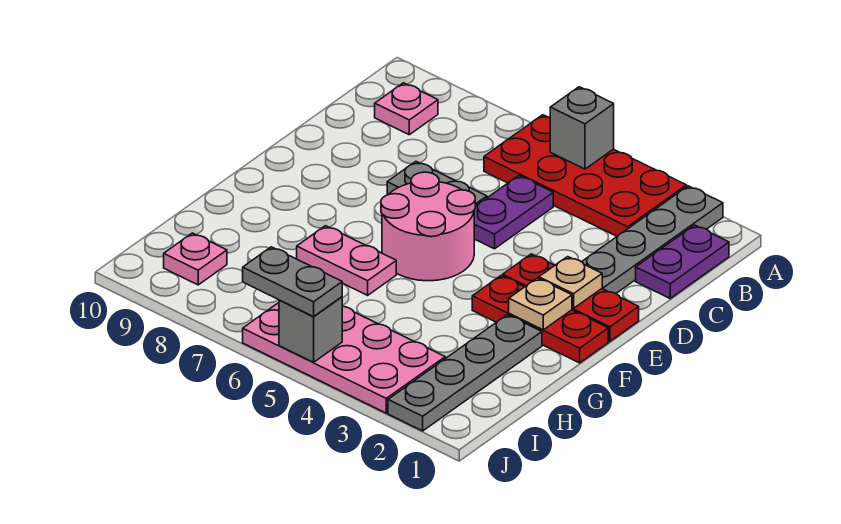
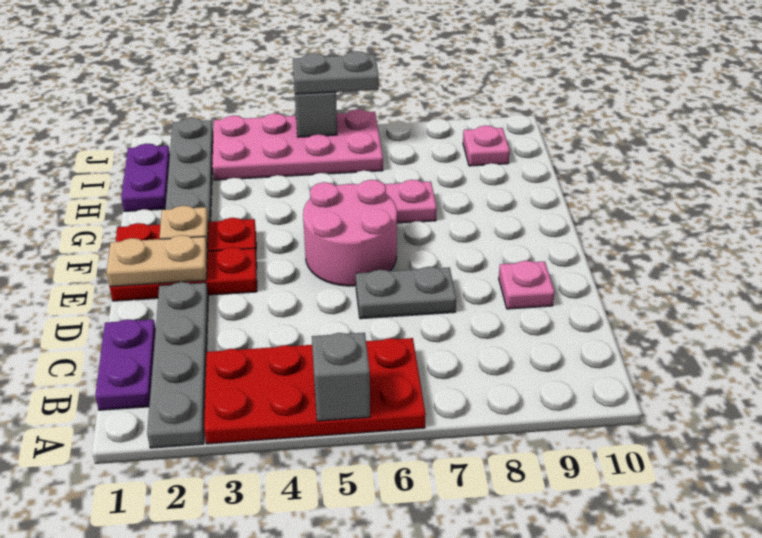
pink 1x1 plate [375,83,438,135] -> pink 1x1 plate moved to [499,261,555,309]
purple 1x2 plate [474,176,553,249] -> purple 1x2 plate moved to [121,144,170,211]
tan 1x1 plate [539,257,602,308] -> tan 1x2 plate [106,235,207,287]

